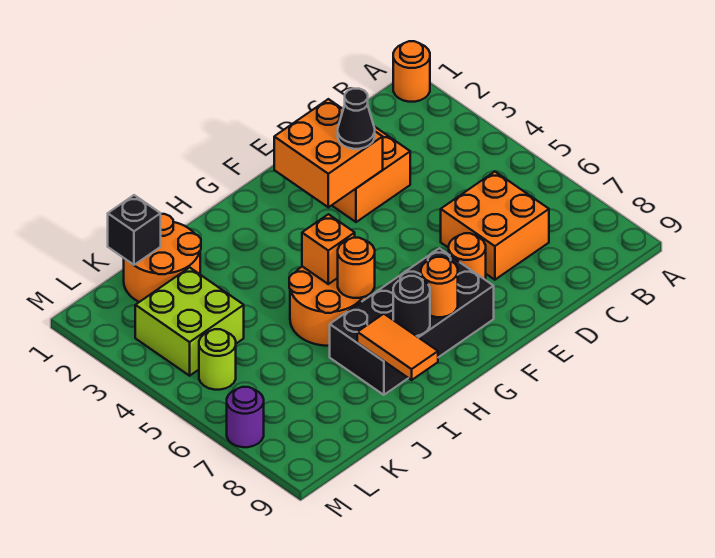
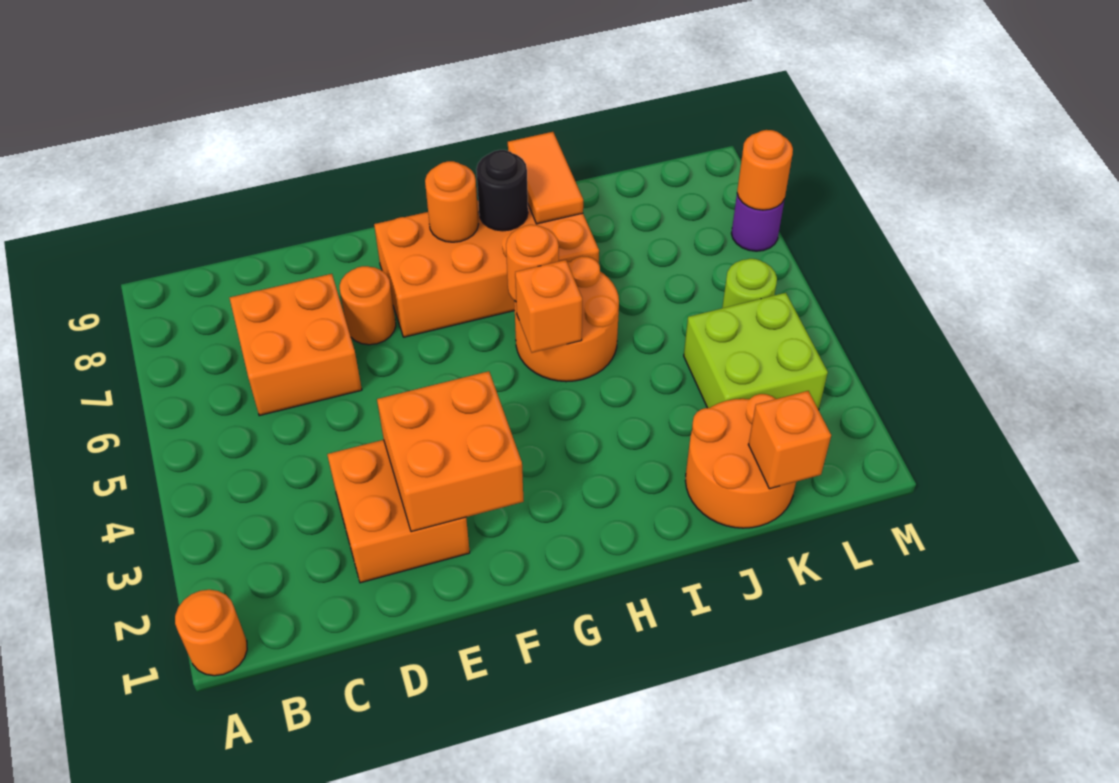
black 1x1 cone [338,89,375,149] -> none
black 2x4 brick [330,248,494,395] -> orange 2x4 brick [374,201,599,337]
black 1x1 brick [108,195,161,265] -> orange 1x1 brick [748,391,831,489]
none -> orange 1x1 round brick [737,130,793,210]

